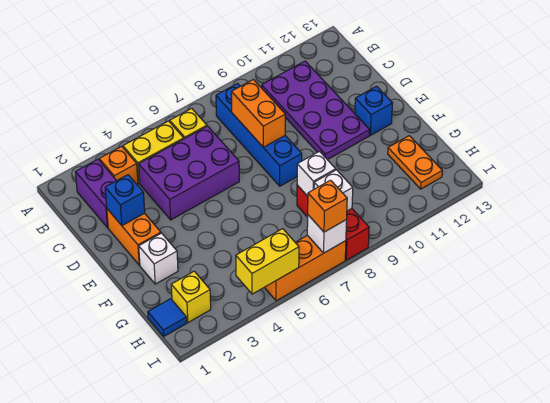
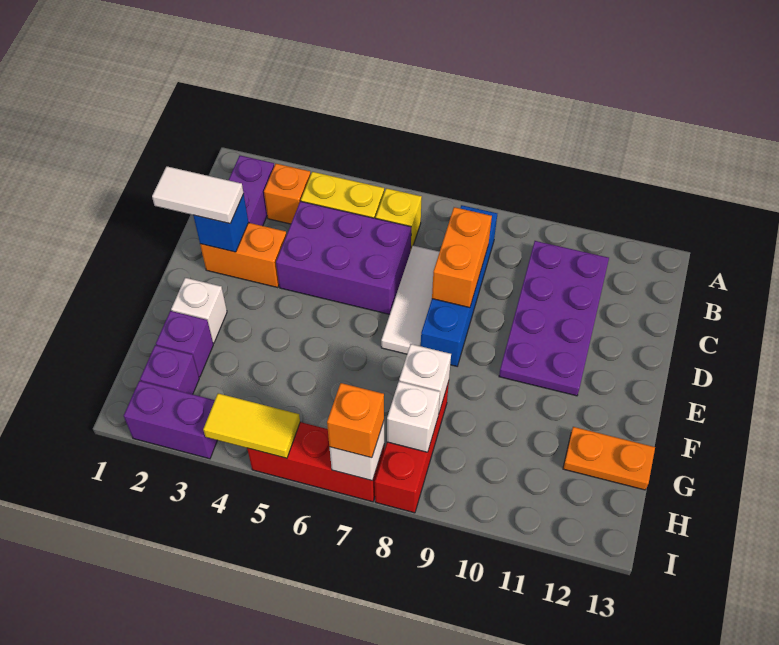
none -> white 1x3 tile [381,246,439,354]
none -> white 1x2 tile [152,166,244,224]
orange 1x2 brick [107,209,161,265] -> orange 1x2 brick turned to [200,223,286,287]
blue 1x1 brick [355,86,393,135] -> none
none -> purple 1x1 brick [156,311,213,377]
orange 1x2 plate [388,136,442,189] -> orange 1x2 plate turned to [563,427,655,490]
blue 1x1 tile [148,299,187,336] -> none
yellow 1x1 brick [171,271,211,322] -> purple 1x1 brick [140,345,199,394]
none -> purple 1x2 brick [124,381,217,459]
yellow 1x2 brick [236,229,299,294] -> yellow 1x2 tile [203,393,300,458]
orange 1x3 brick [264,235,346,301] -> red 1x3 brick [247,422,384,502]

